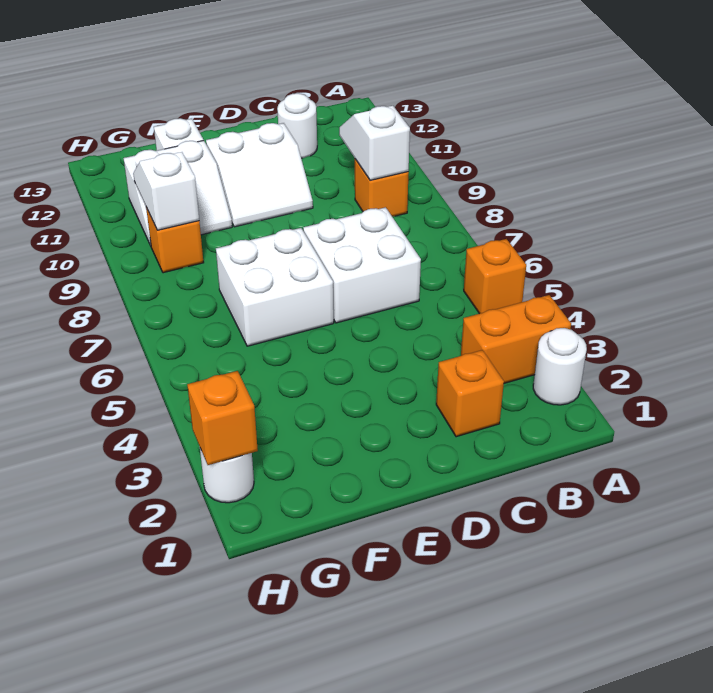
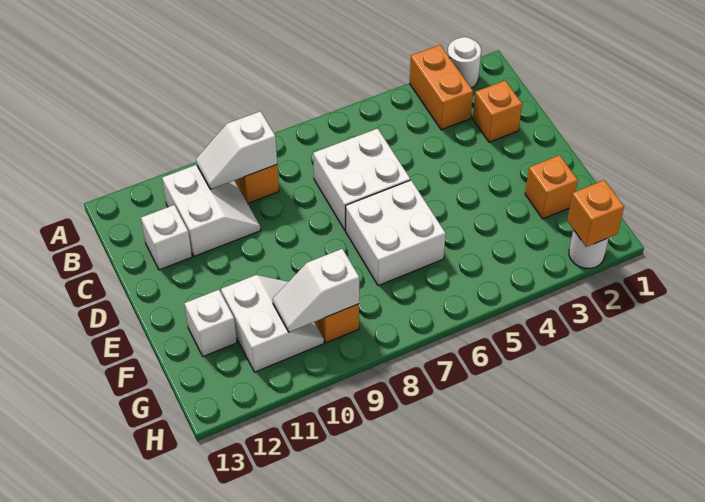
orange 1x1 brick [464,239,526,314] -> orange 1x1 brick moved to [525,155,578,219]
white 1x1 round brick [277,93,317,158] -> white 1x1 brick [141,205,192,270]
white 2x2 slope [206,123,313,227] -> white 2x2 slope moved to [162,165,261,256]

